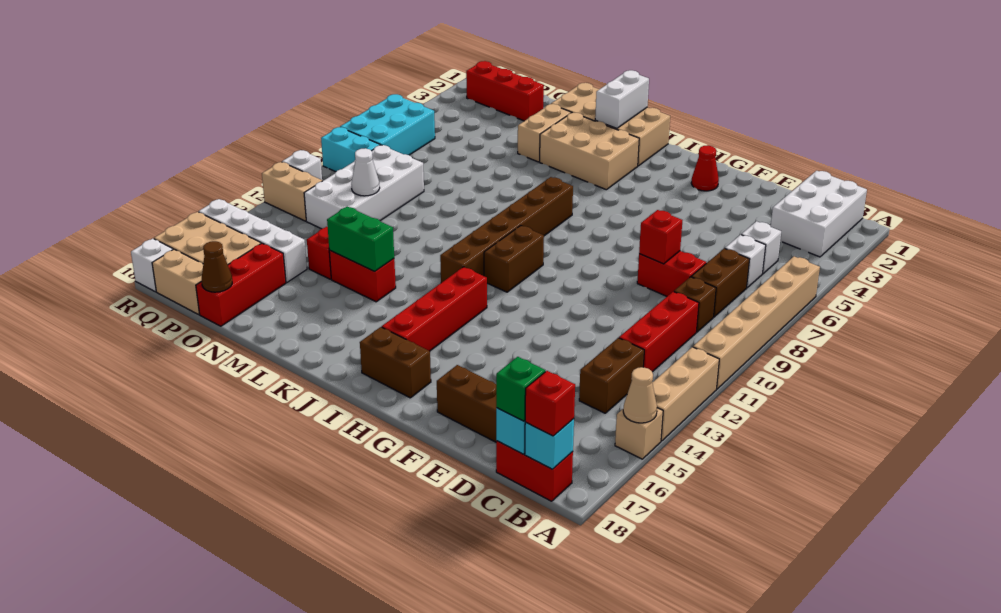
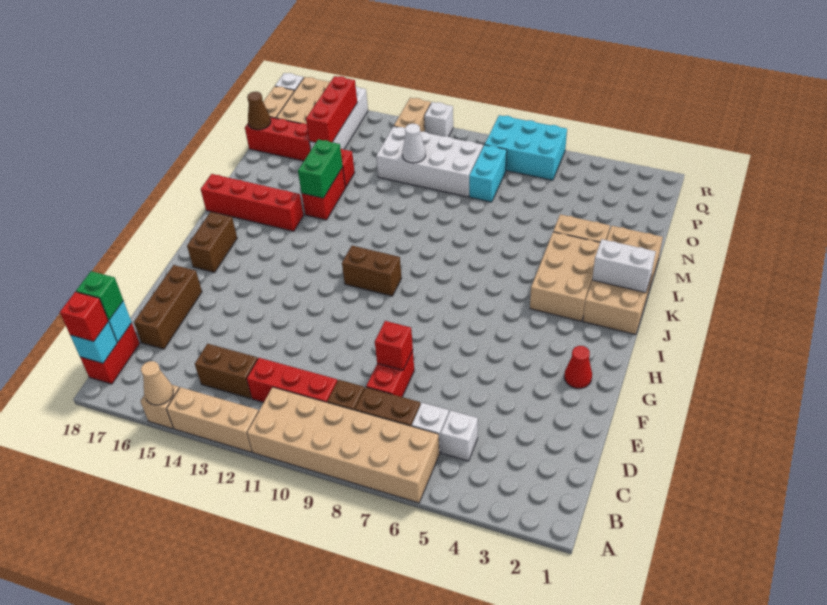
tan 1x6 brick [693,256,820,389] -> tan 2x6 brick [247,387,440,503]
white 2x3 brick [771,171,867,257] -> none
red 1x4 brick [382,267,487,351] -> red 1x4 brick moved to [201,174,304,231]
brown 1x6 brick [440,177,573,283] -> none
red 1x3 brick [466,61,544,121] -> red 1x3 brick moved to [306,76,357,142]
cyan 1x2 brick [321,127,380,172] -> cyan 1x2 brick moved to [469,145,507,202]

